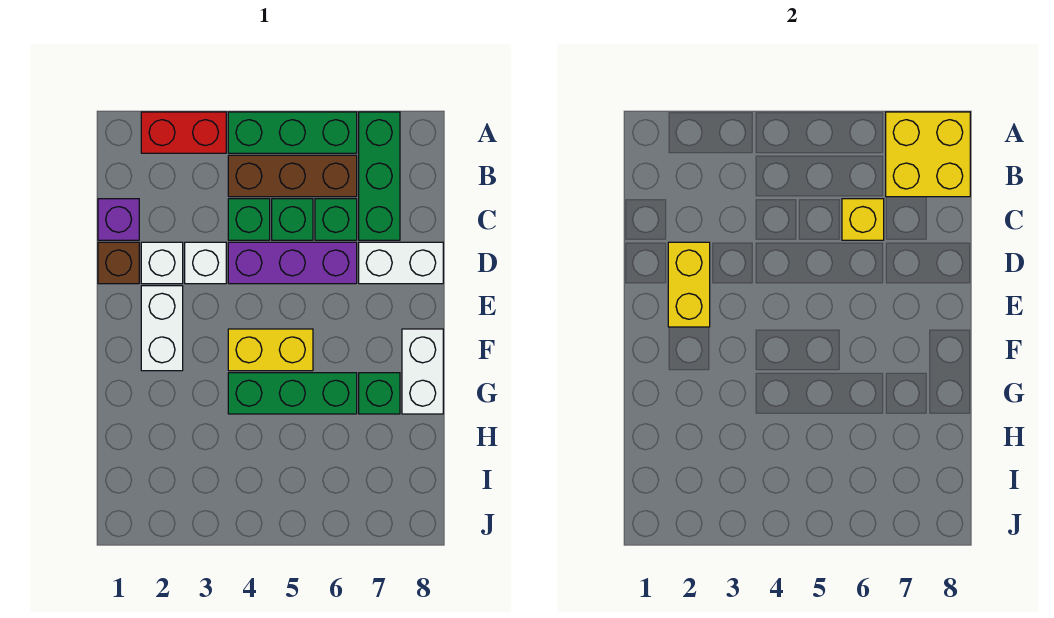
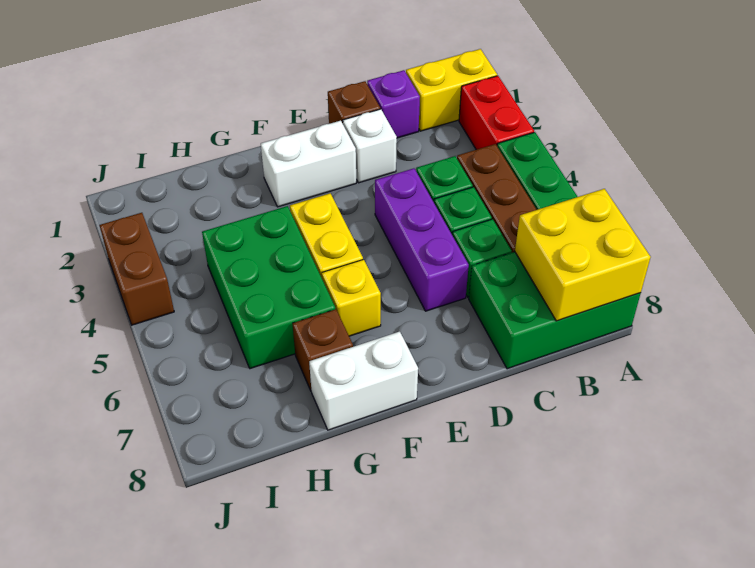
green 1x3 brick [359,112,400,240] -> green 2x3 brick [469,252,641,369]
yellow 1x1 brick [842,199,884,240] -> yellow 1x1 brick moved to [322,259,381,336]
yellow 1x2 brick [668,242,710,327] -> yellow 1x2 brick moved to [406,49,497,131]
white 1x1 brick [185,242,226,284] -> none
white 1x2 brick [359,242,443,284] -> none
green 1x3 brick [228,373,357,414] -> green 2x3 brick [202,206,335,369]
green 1x1 brick [359,373,400,414] -> brown 1x1 brick [292,309,353,390]
none -> brown 1x2 brick [99,213,174,325]

